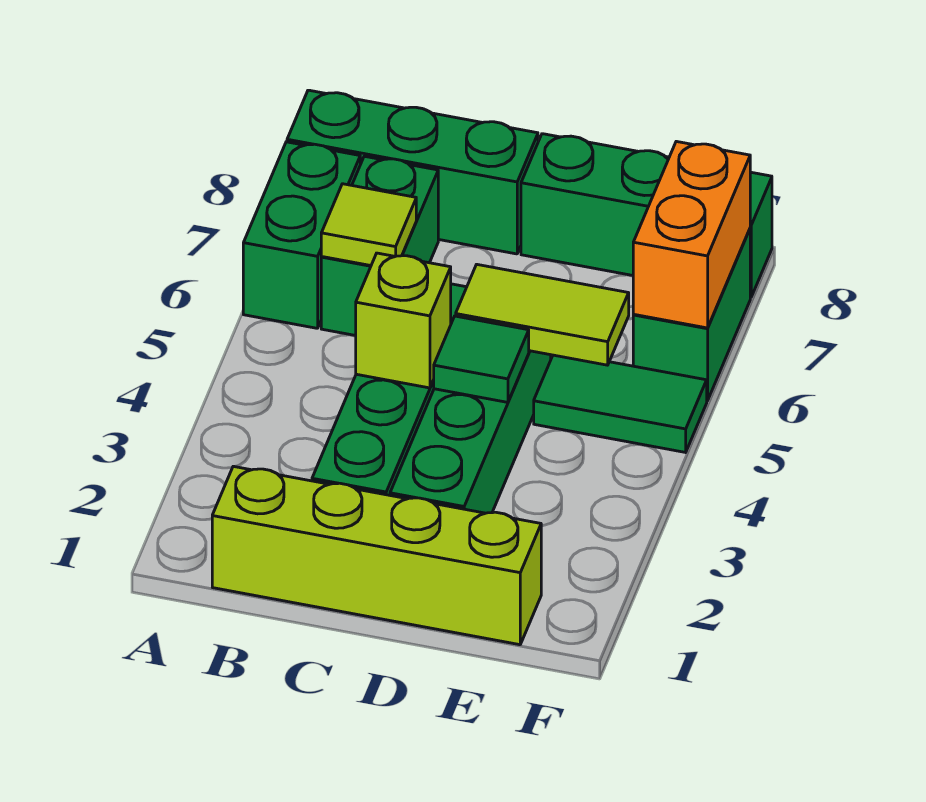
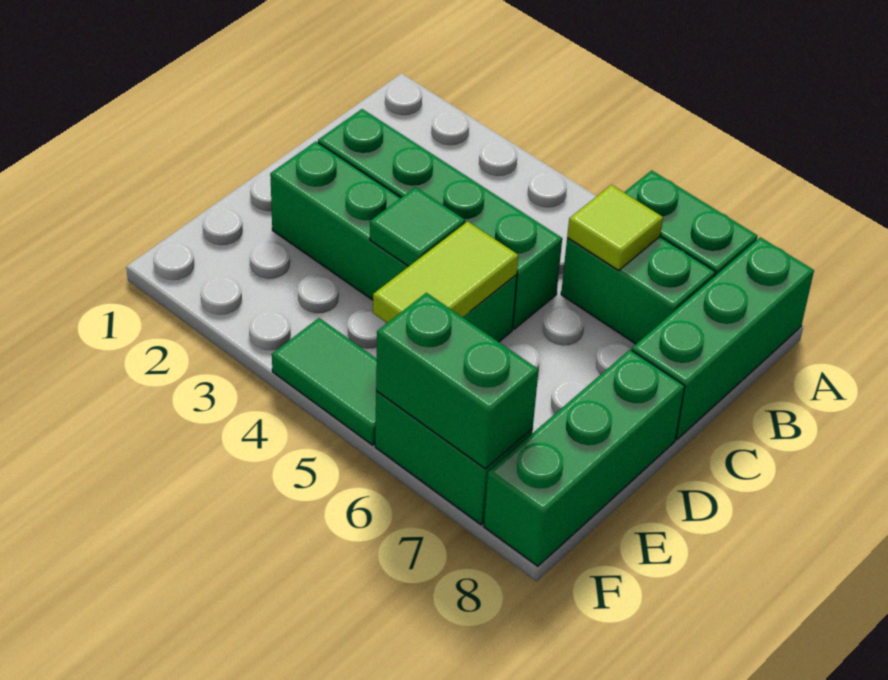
lime 1x4 brick [212,466,541,645] -> none
lime 1x1 brick [356,253,451,388] -> none
green 1x2 tile [534,355,707,452] -> green 1x2 tile turned to [272,318,377,445]
orange 1x2 brick [633,141,750,328] -> green 1x2 brick [376,293,538,469]

